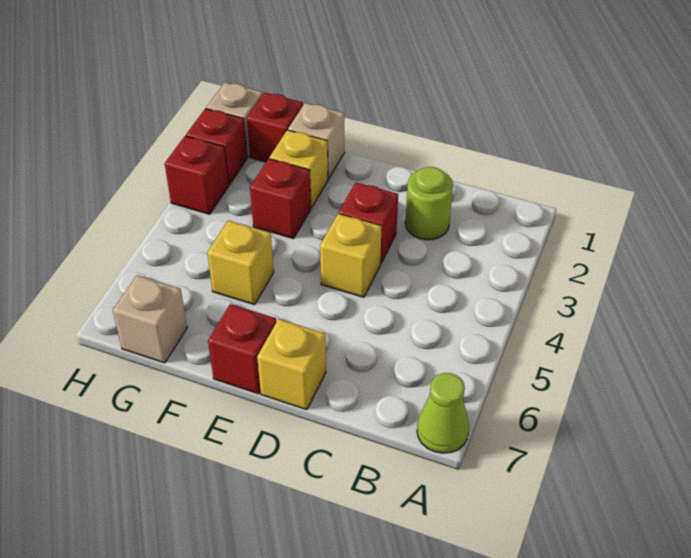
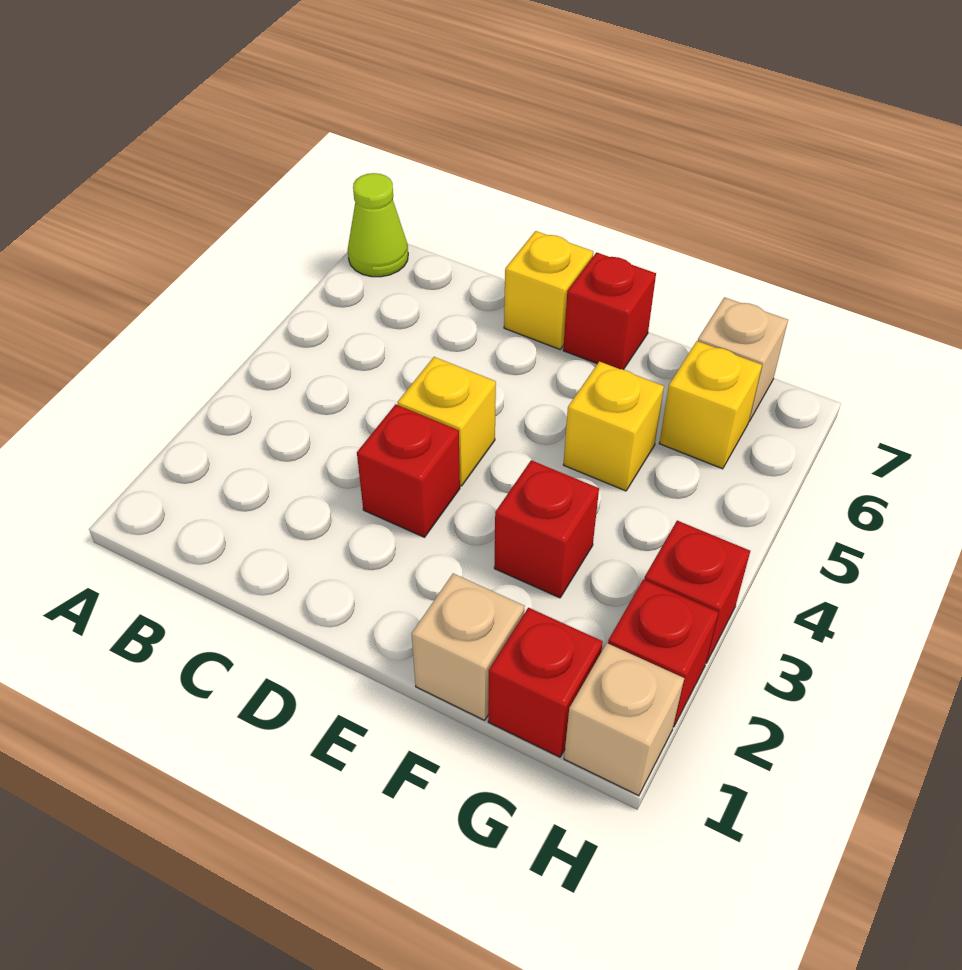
lime 1x1 round brick [405,167,453,240] -> none
yellow 1x1 brick [269,130,328,208] -> yellow 1x1 brick moved to [659,341,762,469]

